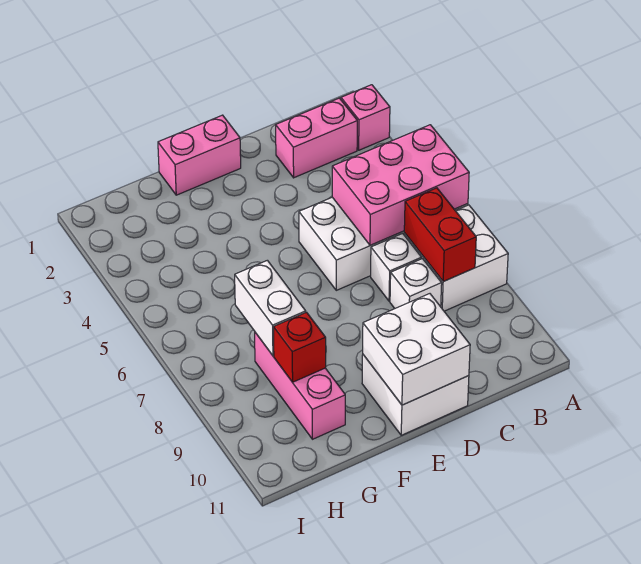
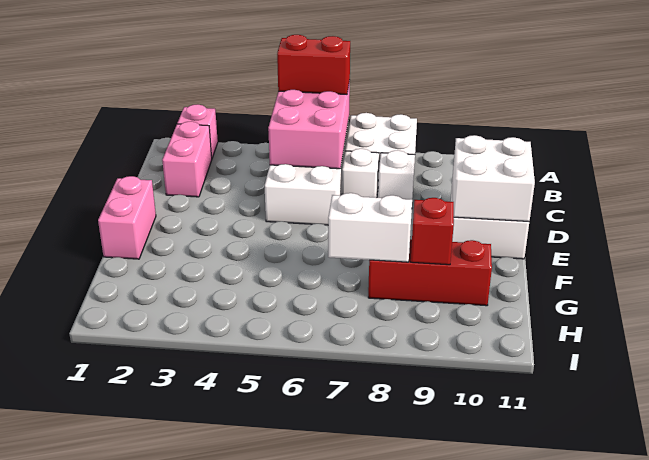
red 1x2 brick [404,188,476,281] -> red 1x2 brick moved to [277,35,350,94]
pink 1x3 brick [255,333,345,439] -> red 1x3 brick [368,239,492,306]

